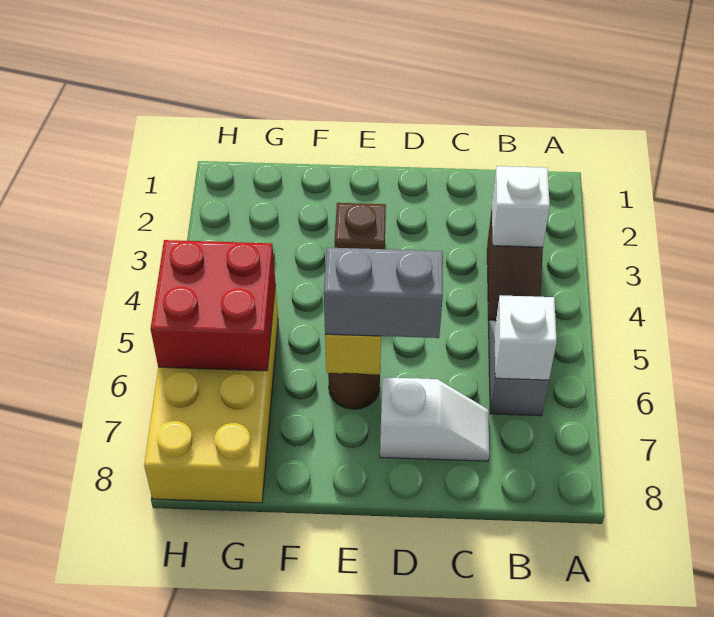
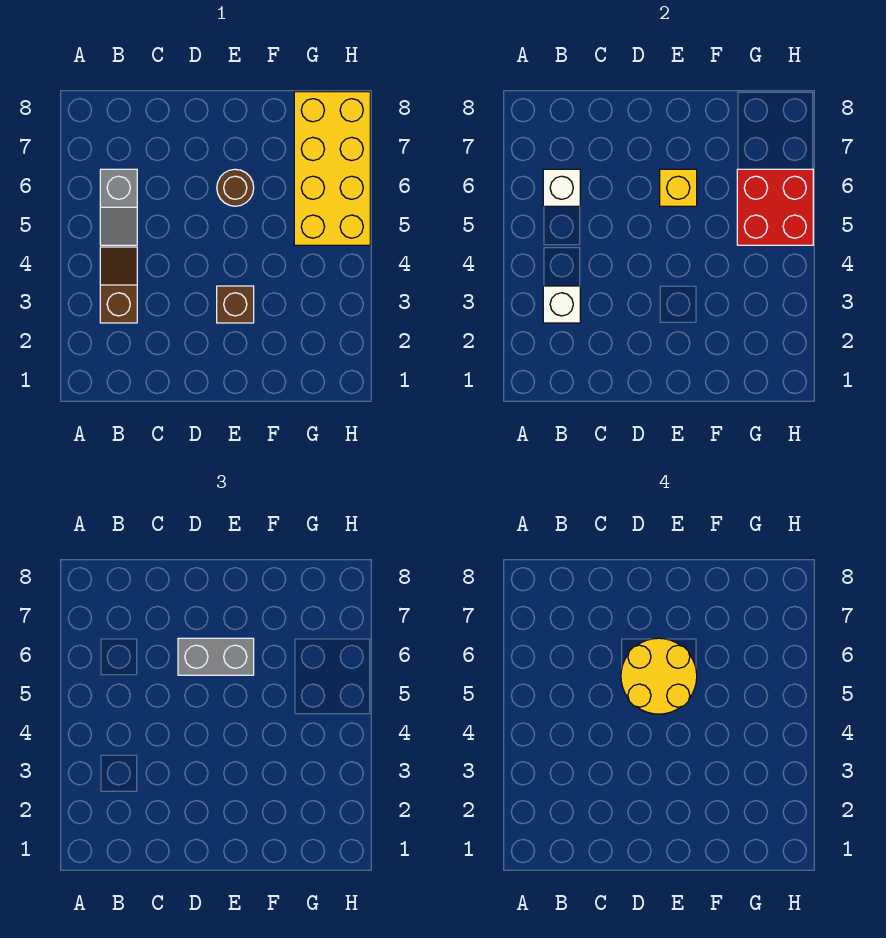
white 1x2 slope [380,377,489,461] -> none
none -> yellow 2x2 round brick [621,638,697,714]

